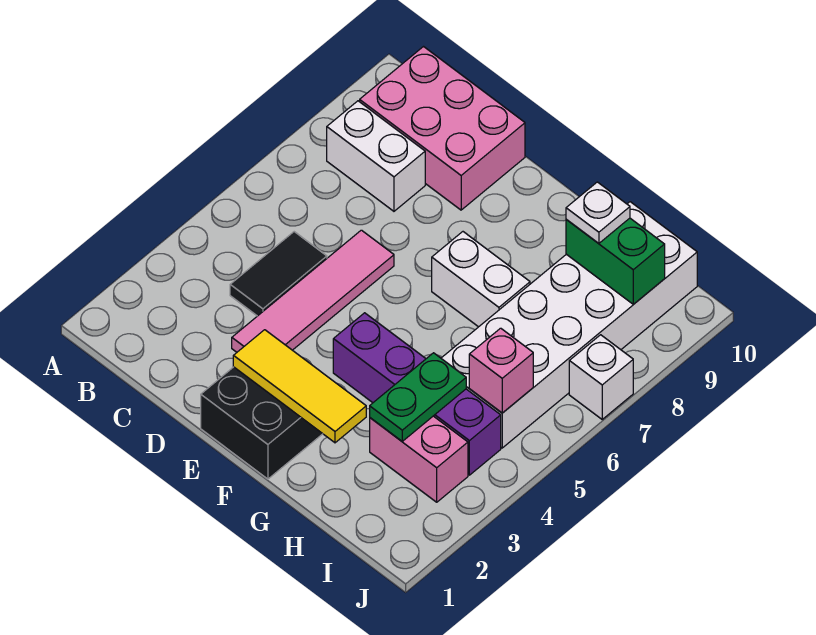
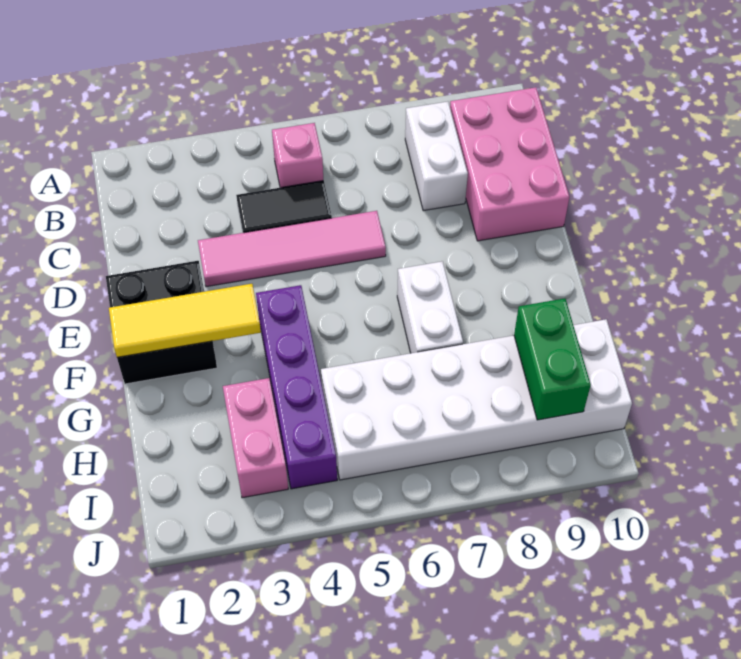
yellow 1x3 tile [233,330,366,443] -> yellow 1x3 tile turned to [109,284,261,357]
green 1x2 plate [370,353,466,441] -> none
white 1x1 plate [566,182,630,243] -> none
pink 1x1 brick [469,328,533,413] -> pink 1x1 brick moved to [272,123,323,188]
white 1x1 brick [569,335,633,419] -> none

